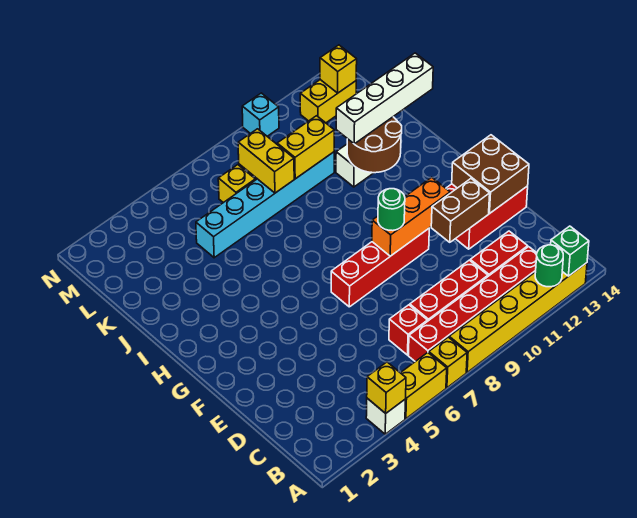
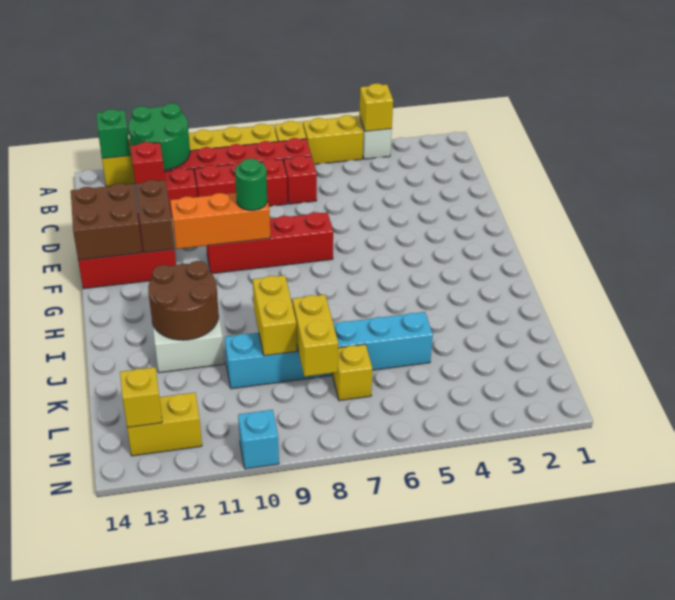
green 1x1 round brick [535,245,563,287] -> green 2x2 round brick [128,103,190,170]
none -> red 1x1 brick [131,142,165,183]
brown 1x2 brick [431,179,490,242] -> brown 1x2 brick turned to [135,180,175,253]
white 1x4 brick [336,53,433,144] -> none
yellow 1x2 brick [277,116,334,179] -> yellow 1x2 brick turned to [253,275,297,356]

